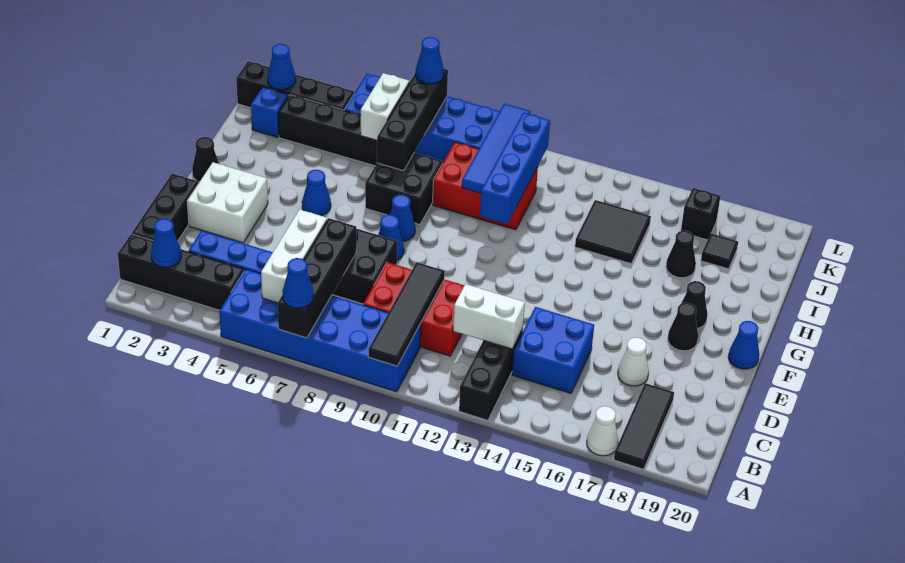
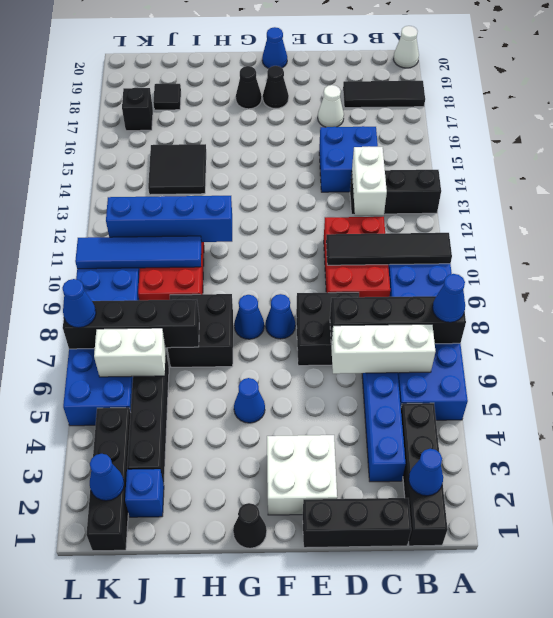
white 1x1 cone [587,406,618,456] -> white 1x1 cone moved to [393,26,419,68]
black 1x1 cone [666,230,696,278] -> none

